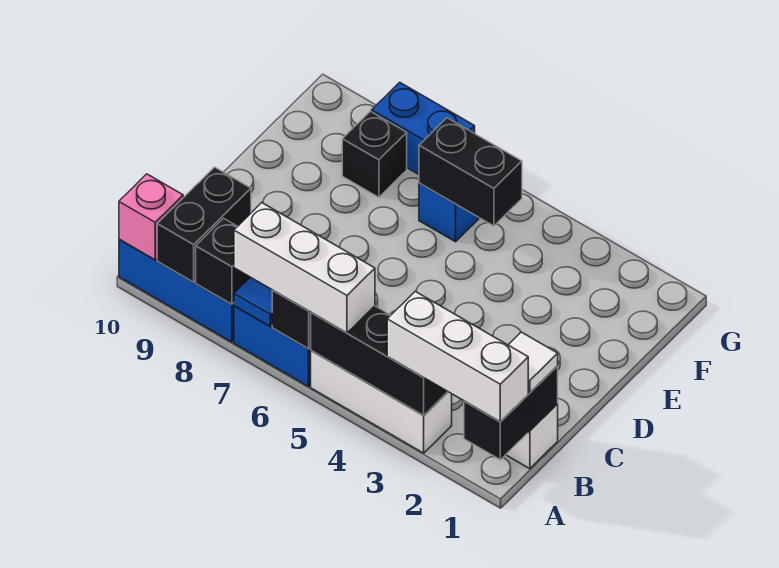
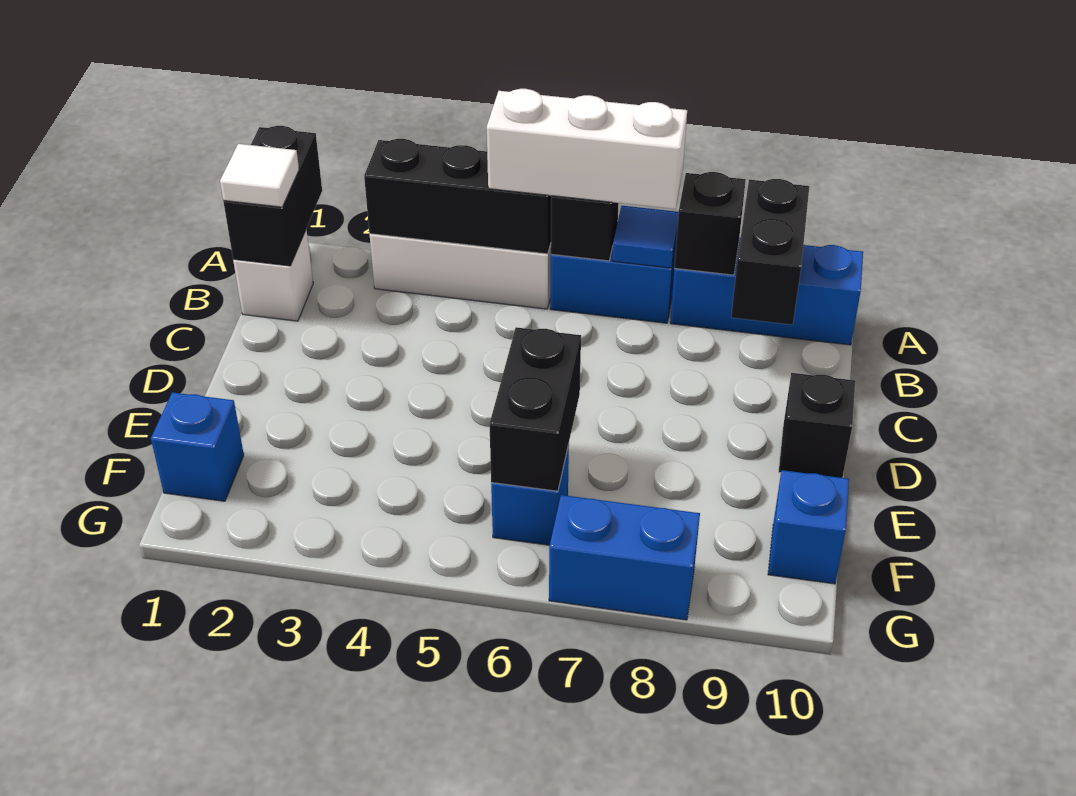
white 1x3 brick [387,291,528,422] -> none
pink 1x1 brick [119,174,183,260] -> none
none -> blue 1x1 brick [151,392,244,501]
black 1x2 brick [419,118,522,226] -> black 1x2 brick turned to [489,327,581,491]
black 1x1 brick [342,111,407,197] -> black 1x1 brick moved to [779,373,855,478]
none -> blue 1x1 brick [768,470,849,584]

